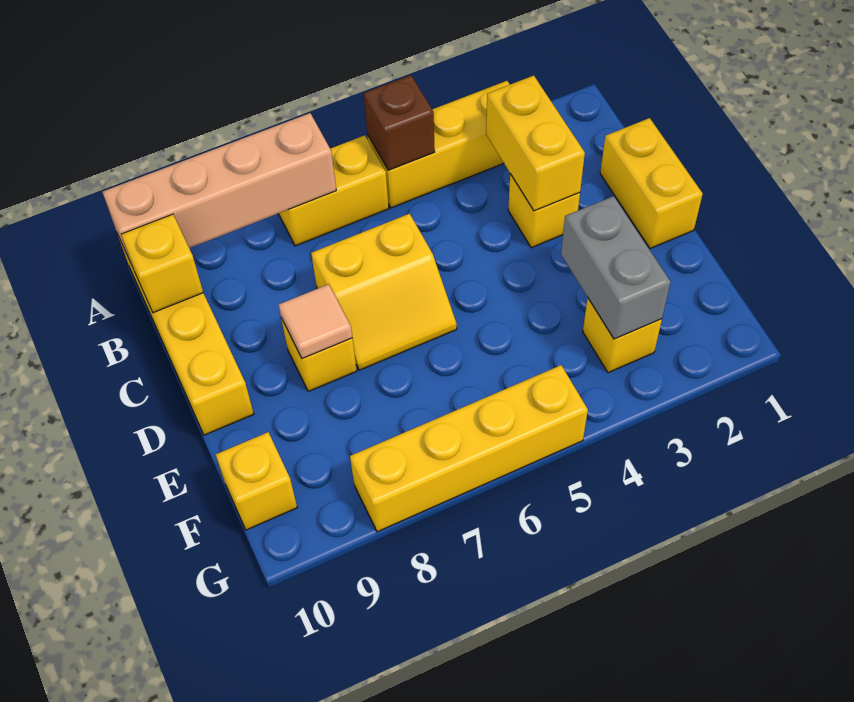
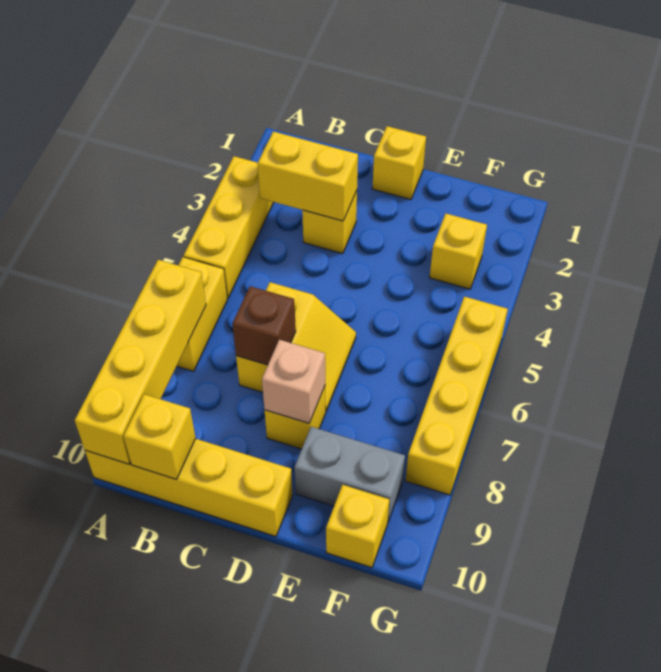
brown 1x1 brick [364,75,435,170] -> brown 1x1 brick moved to [232,286,296,365]
tan 1x4 brick [102,113,336,265] -> yellow 1x4 brick [75,260,206,464]
yellow 1x2 brick [600,118,703,249] -> yellow 1x1 brick [372,126,426,200]
tan 1x1 tile [279,284,352,358] -> tan 1x1 brick [262,340,325,423]
grey 1x2 brick [561,196,671,339] -> grey 1x2 brick moved to [294,427,405,523]

